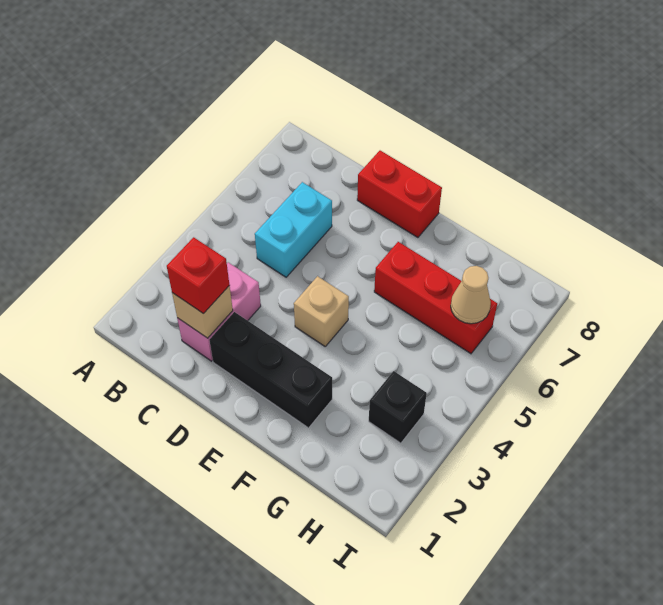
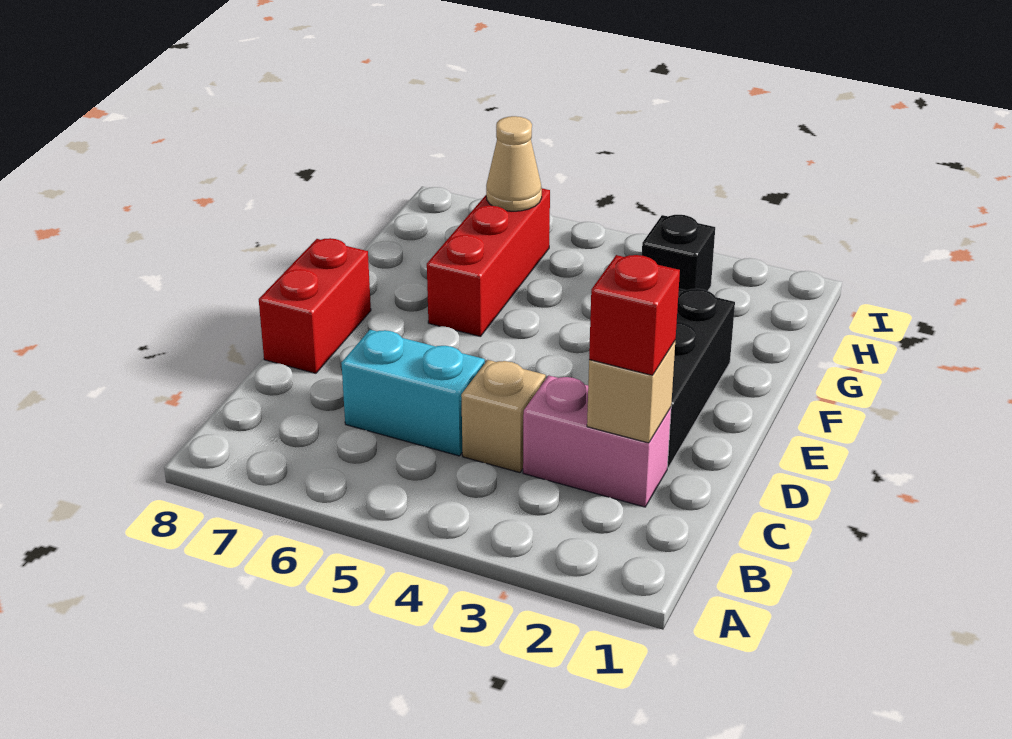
tan 1x1 brick [294,276,349,346] -> tan 1x1 brick moved to [461,360,546,473]

